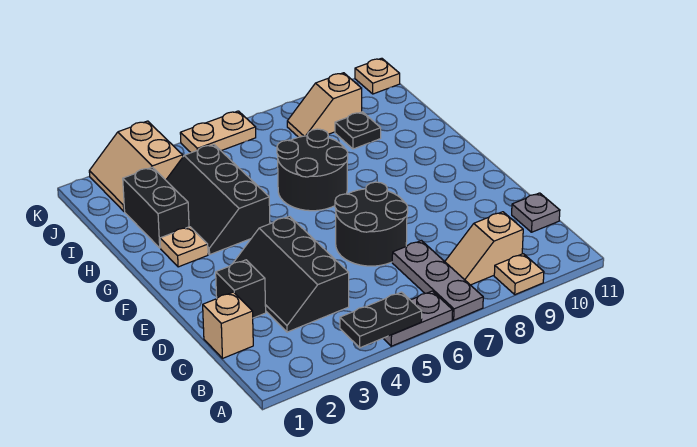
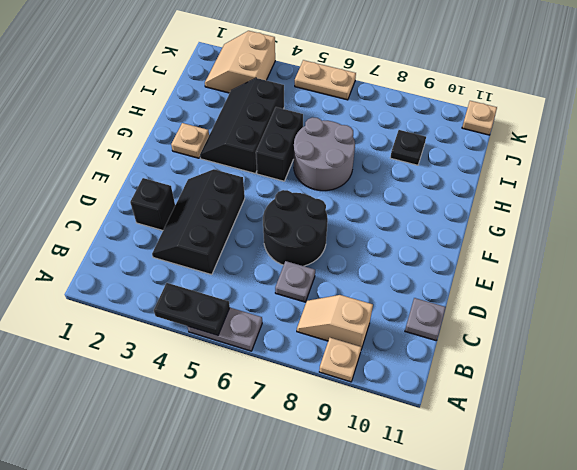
grey 1x3 plate [392,241,483,320] -> grey 1x1 plate [275,261,315,302]
tan 1x1 brick [203,292,253,358] -> none
black 2x2 round brick [277,129,348,211] -> grey 2x2 round brick [294,117,355,191]
black 1x2 brick [123,167,189,248] -> black 1x2 brick moved to [256,107,303,181]
tan 1x2 slope [287,73,362,137] -> none

